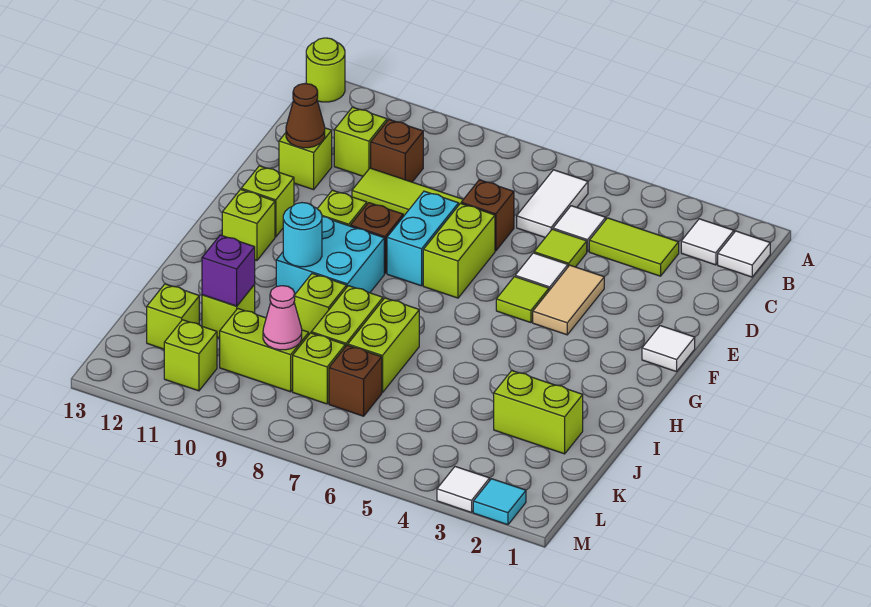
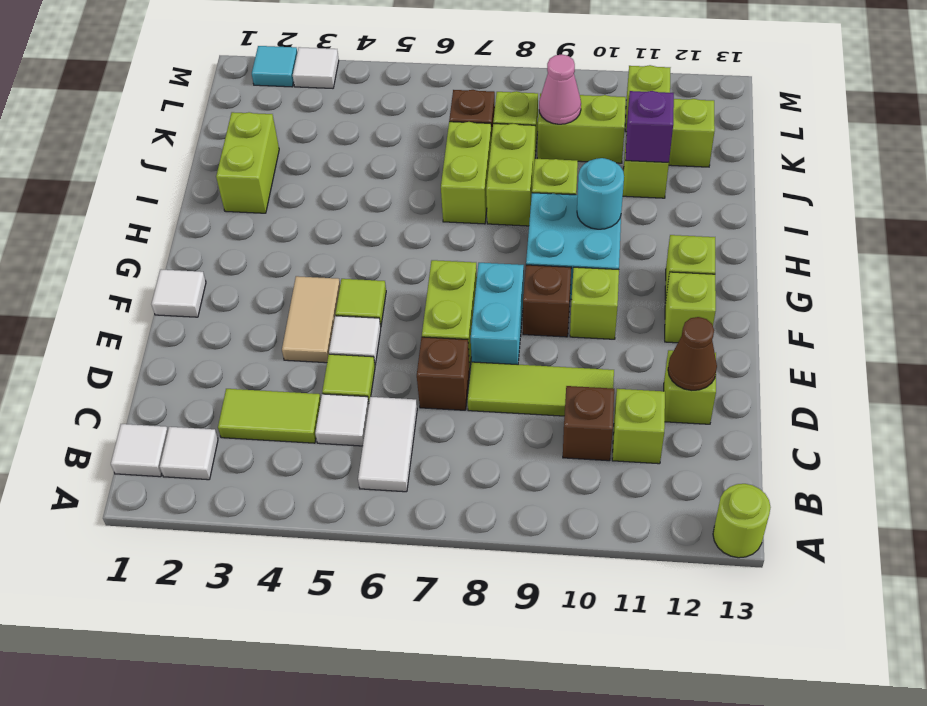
lime 1x2 brick [494,371,583,454] -> lime 1x2 brick turned to [216,112,279,213]

